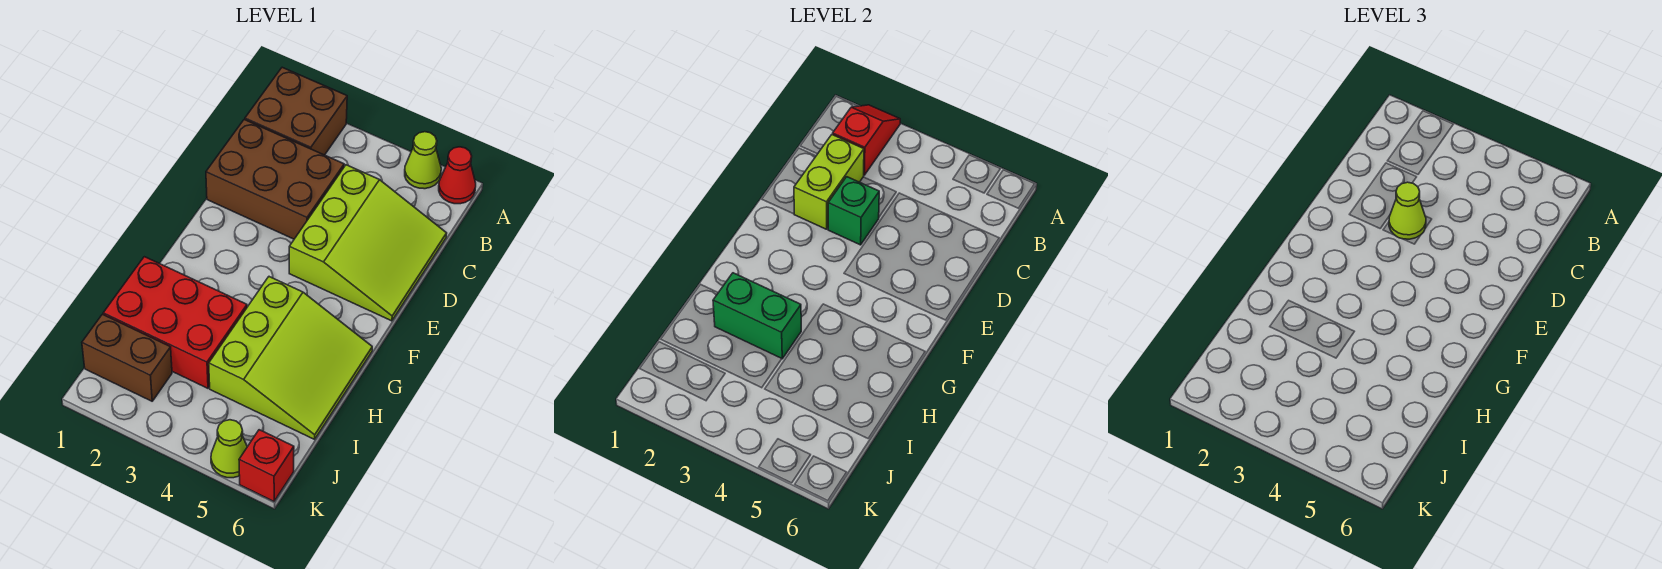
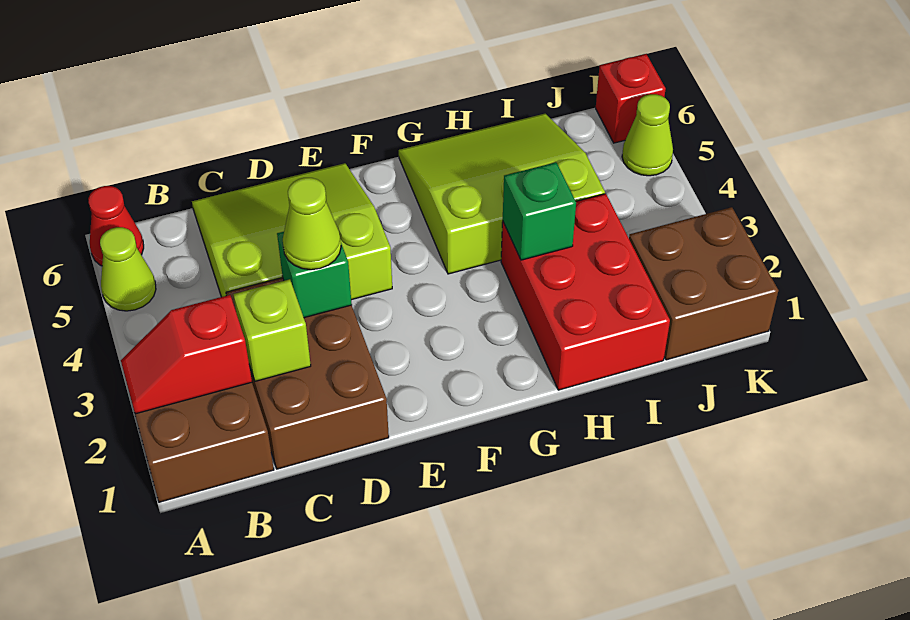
lime 1x2 brick [794,135,864,229] -> lime 1x1 brick [233,279,311,381]
green 1x2 brick [713,273,801,359] -> green 1x1 brick [503,162,576,260]
brown 1x2 brick [82,314,172,401] -> brown 2x2 brick [629,207,778,360]

